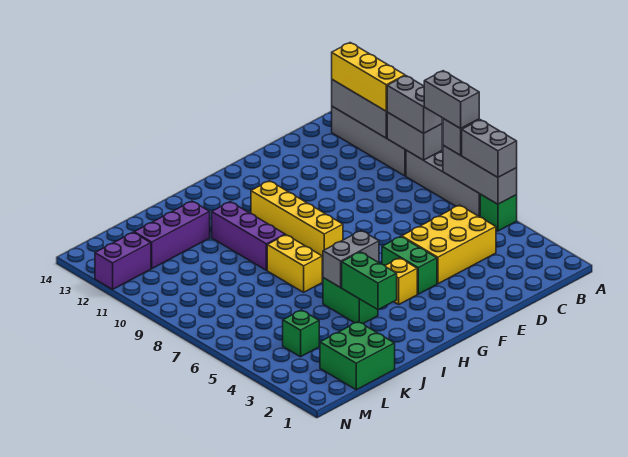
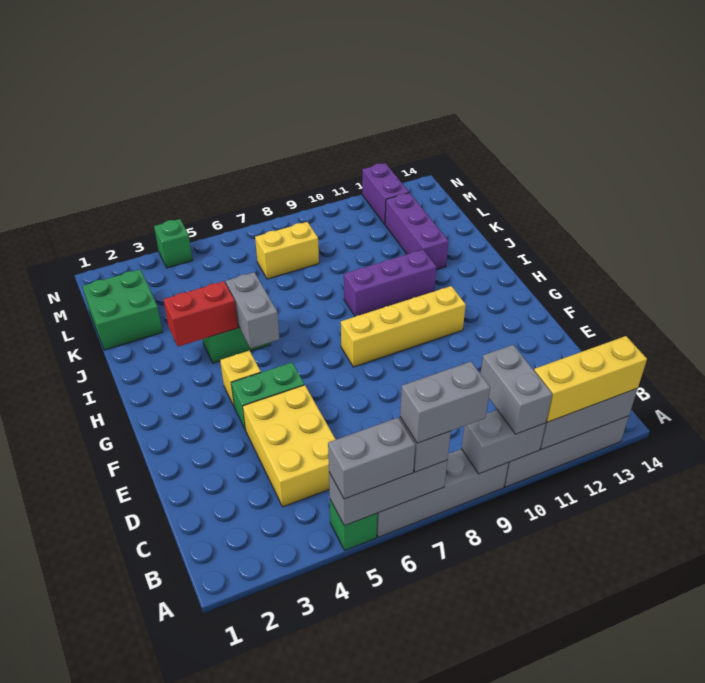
grey 1x2 brick [387,76,442,133] -> grey 1x2 brick turned to [480,345,552,434]
green 1x2 brick [342,252,397,310] -> red 1x2 brick [163,281,238,347]
yellow 1x2 brick [267,235,322,292] -> yellow 1x2 brick moved to [255,222,319,279]
green 1x1 brick [283,310,319,357] -> green 1x1 brick moved to [154,219,192,268]

